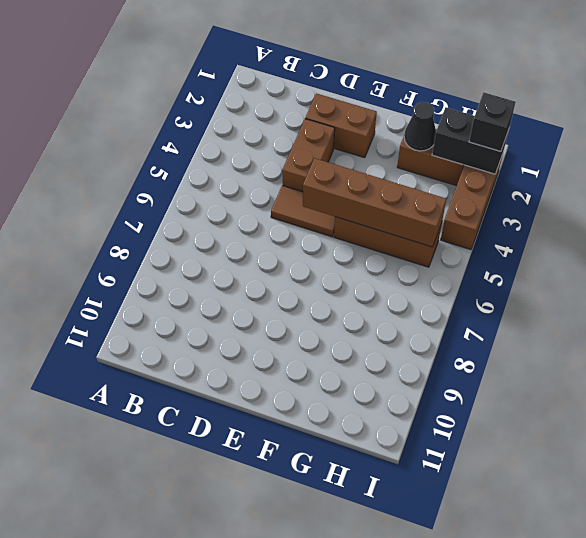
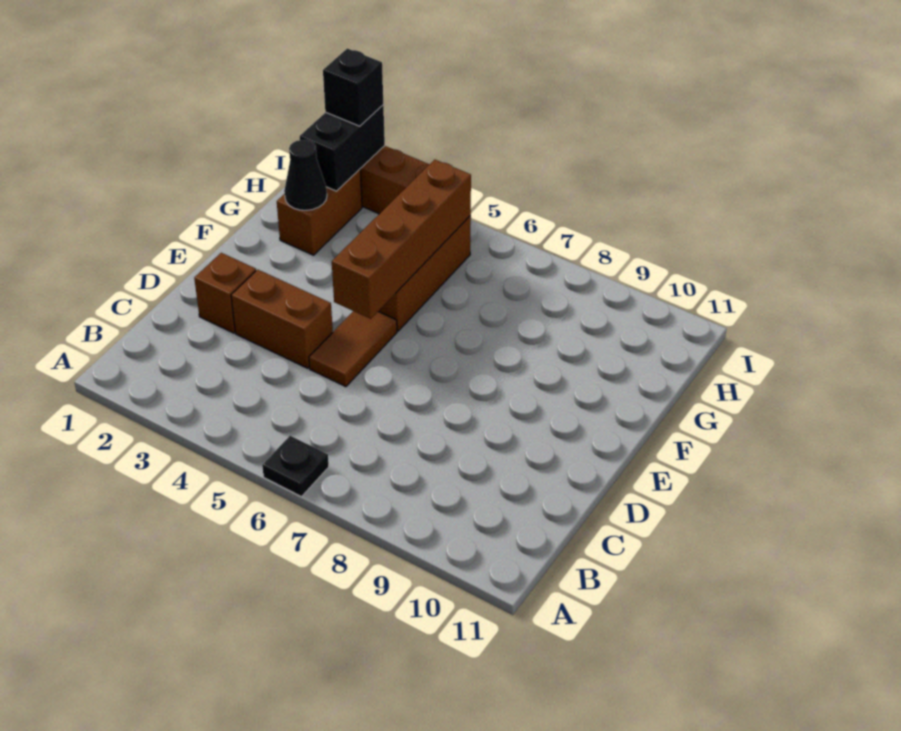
none -> black 1x1 plate [262,436,329,496]
brown 1x2 brick [305,93,377,158] -> brown 1x1 brick [194,253,256,333]

